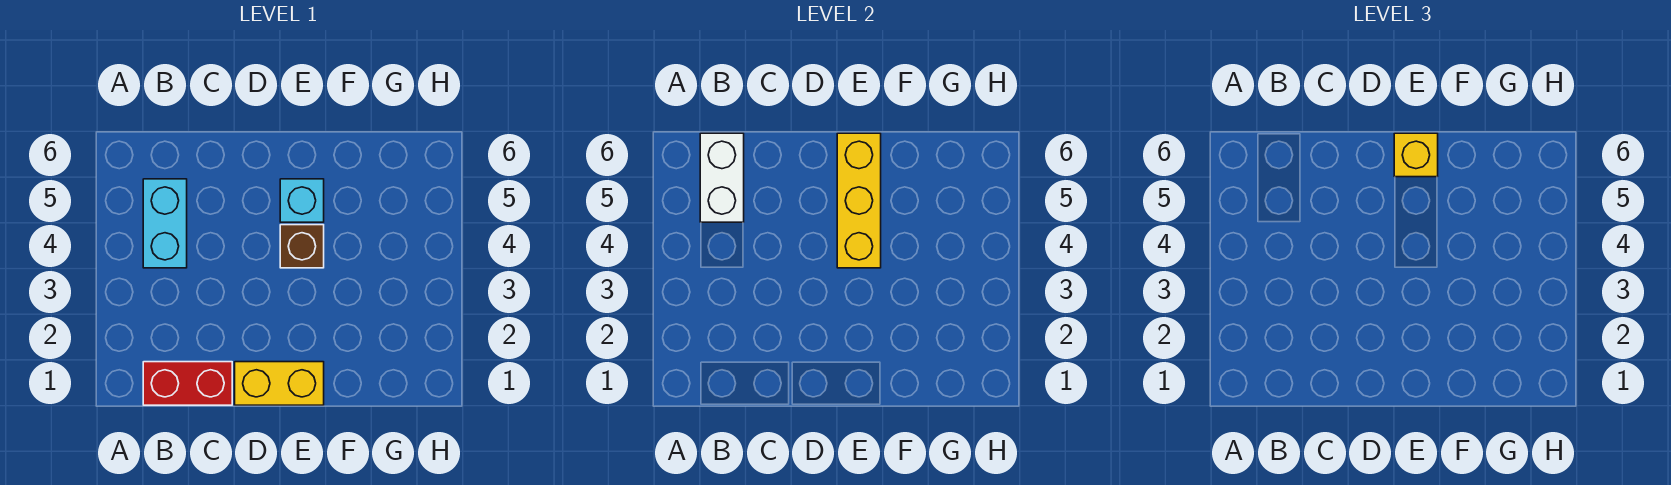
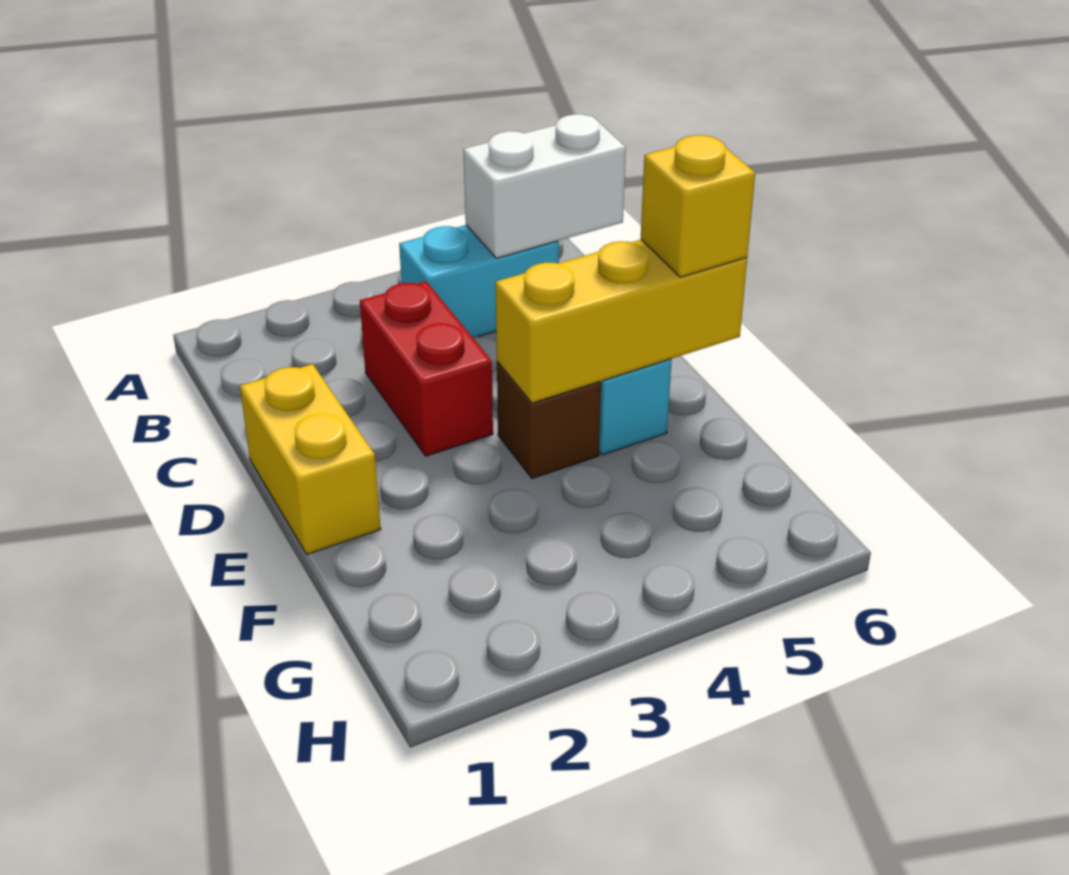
red 1x2 brick [143,362,232,405] -> red 1x2 brick moved to [360,281,493,456]

